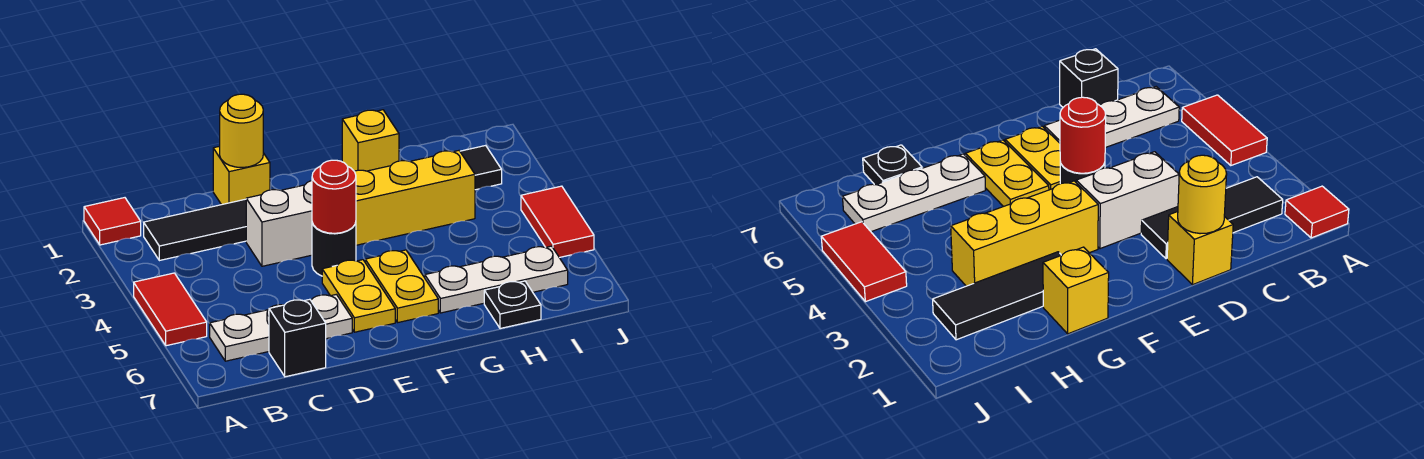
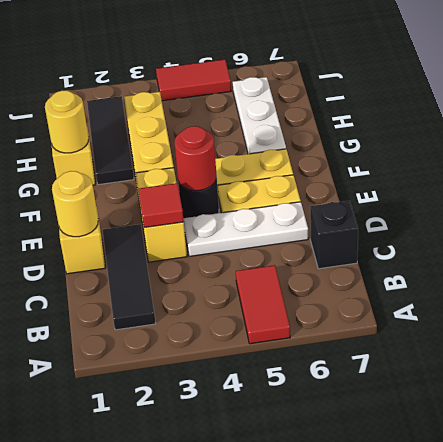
red 1x1 tile [84,198,141,245] -> red 1x1 tile moved to [138,183,184,228]
red 1x2 tile [134,273,207,346] -> red 1x2 tile turned to [236,265,290,344]
white 1x3 plate [210,294,352,361] -> white 1x3 plate turned to [183,202,308,257]
white 1x2 brick [246,181,312,266] -> yellow 1x2 brick [136,168,187,262]
none -> yellow 1x1 round brick [45,91,89,153]
black 1x1 plate [484,281,541,329] -> none

